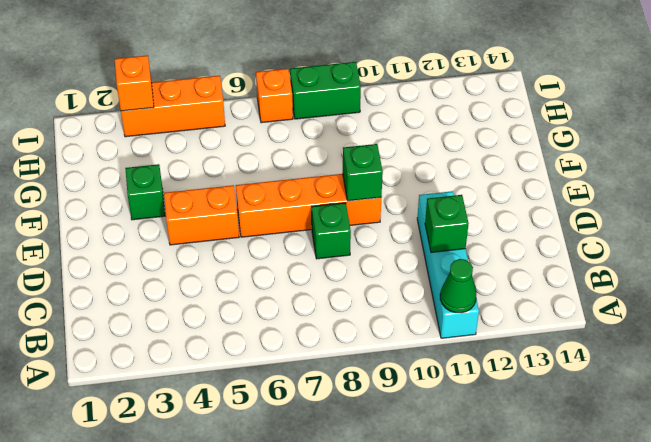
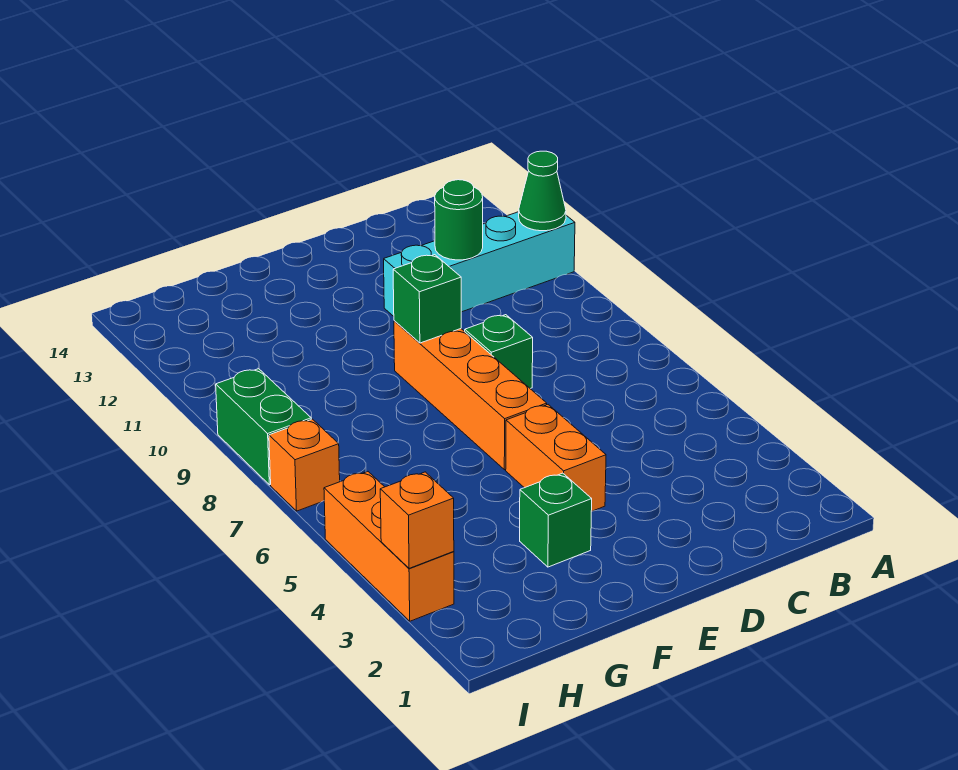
green 1x1 brick [425,195,469,252] -> green 1x1 round brick [435,180,483,260]

